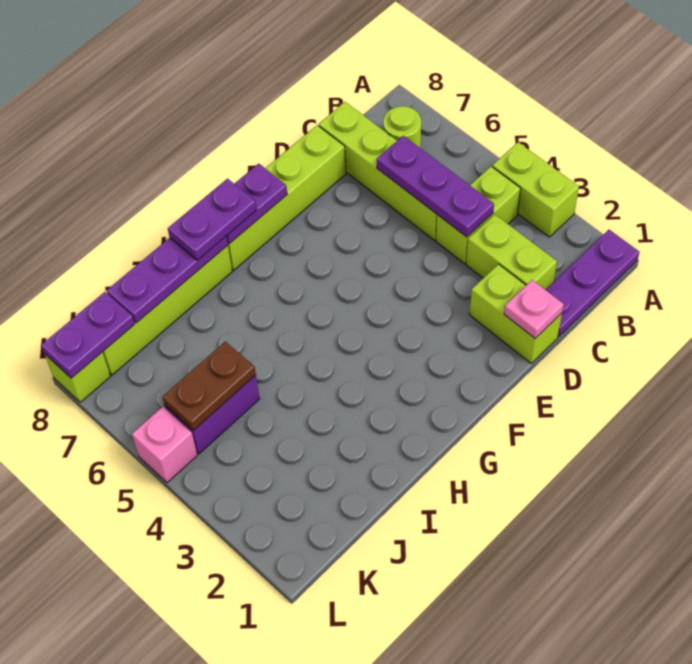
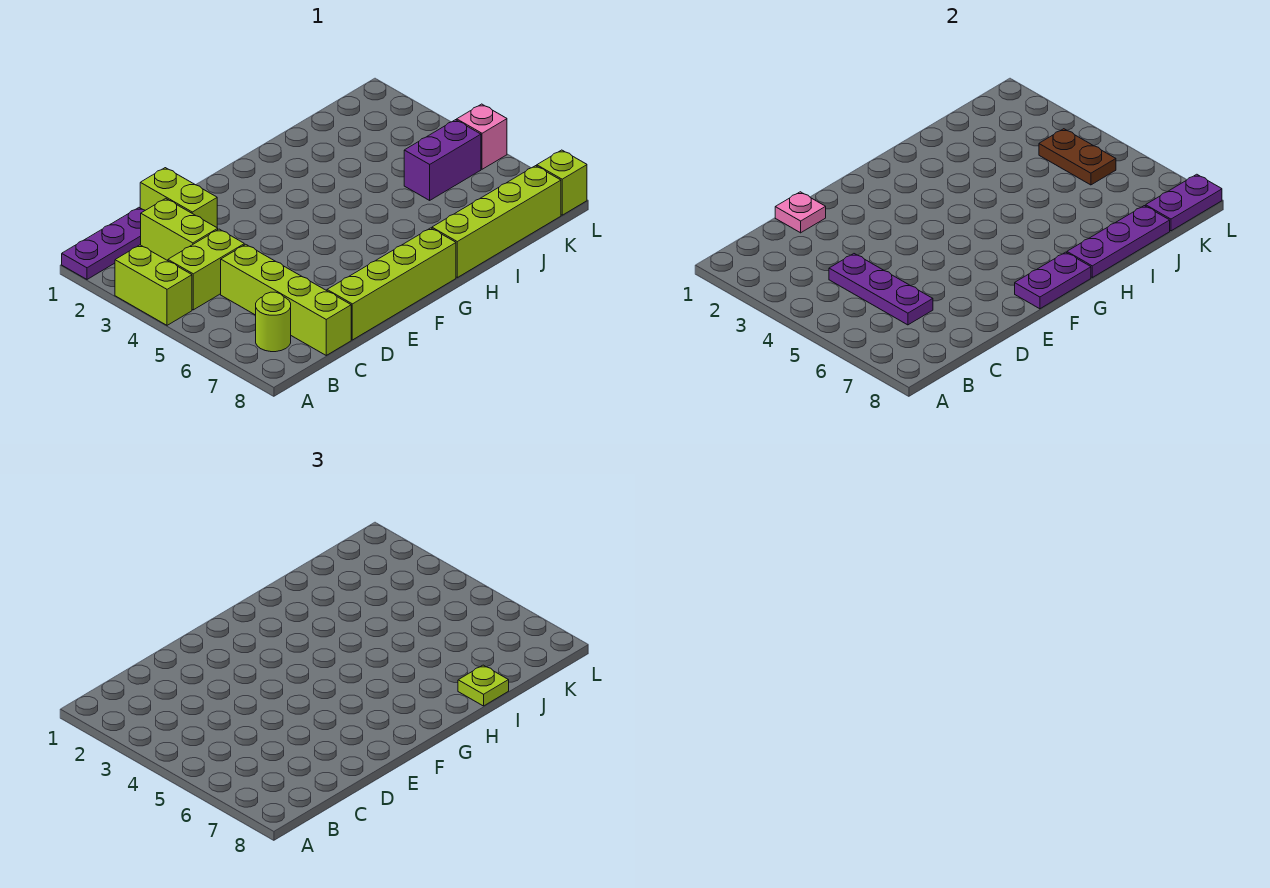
purple 1x2 plate [168,179,257,260] -> none
none -> lime 1x1 plate [458,665,509,706]
brown 1x2 plate [162,341,256,431] -> brown 1x2 plate turned to [1039,129,1116,185]

